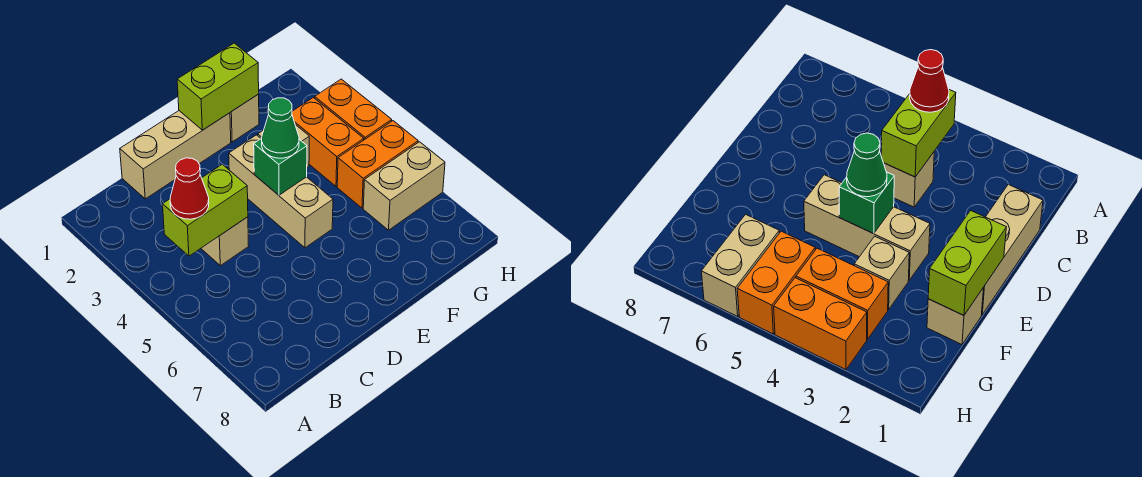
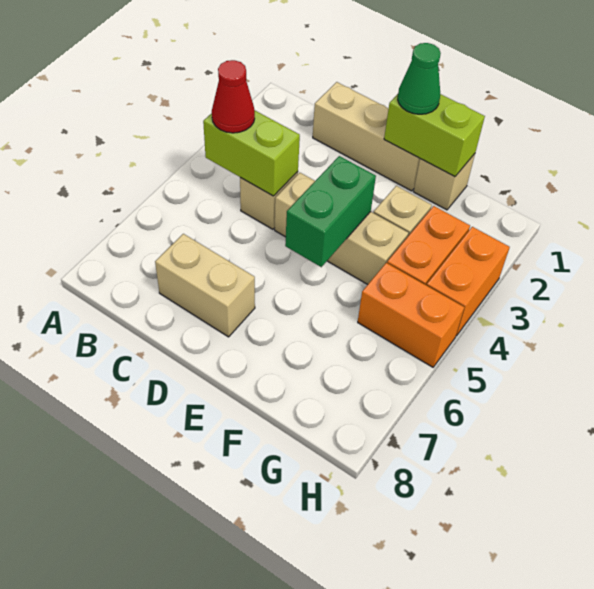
tan 1x3 brick [229,135,333,248] -> tan 1x3 brick turned to [275,173,408,285]
green 1x1 brick [254,138,307,195] -> green 1x2 brick [285,156,376,267]
green 1x1 cone [262,98,299,158] -> green 1x1 cone moved to [398,43,441,114]
tan 1x2 brick [363,142,445,230] -> tan 1x2 brick moved to [155,234,255,337]

